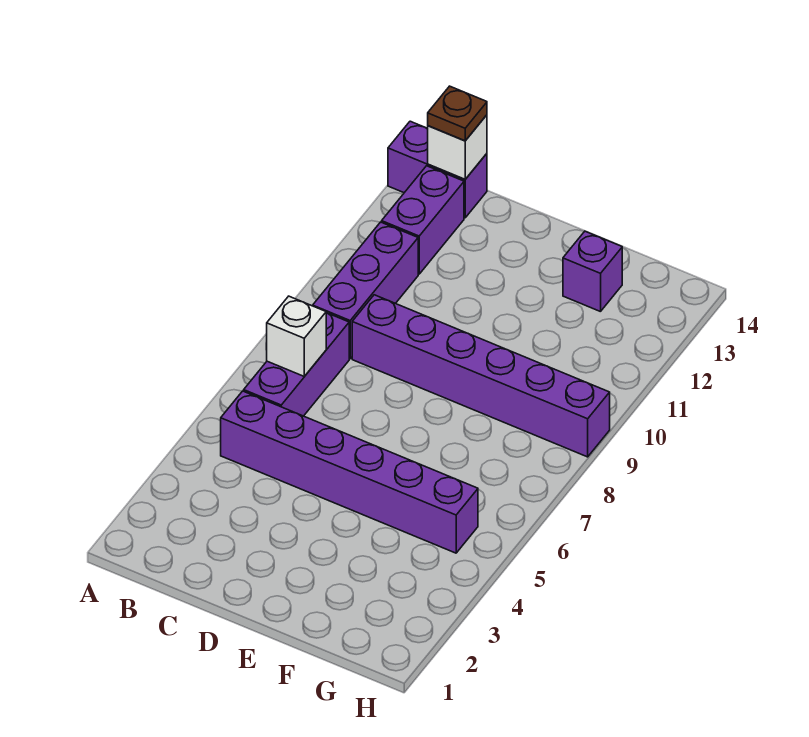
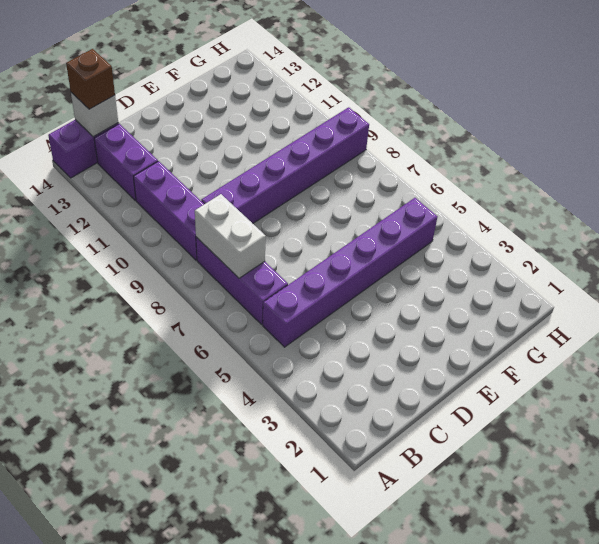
white 1x1 brick [267,296,326,376] -> white 1x2 brick [195,194,266,278]
brown 1x1 plate [428,86,487,141] -> brown 1x1 brick [66,49,115,109]
purple 1x1 brick [563,231,622,312] -> none

